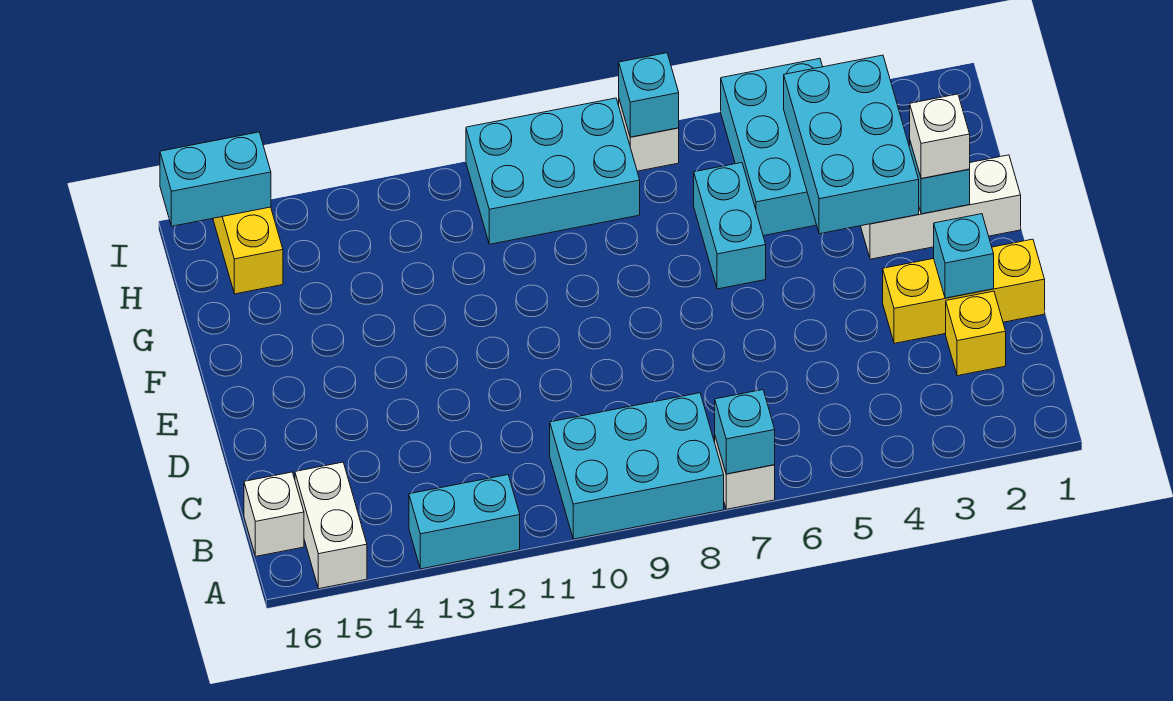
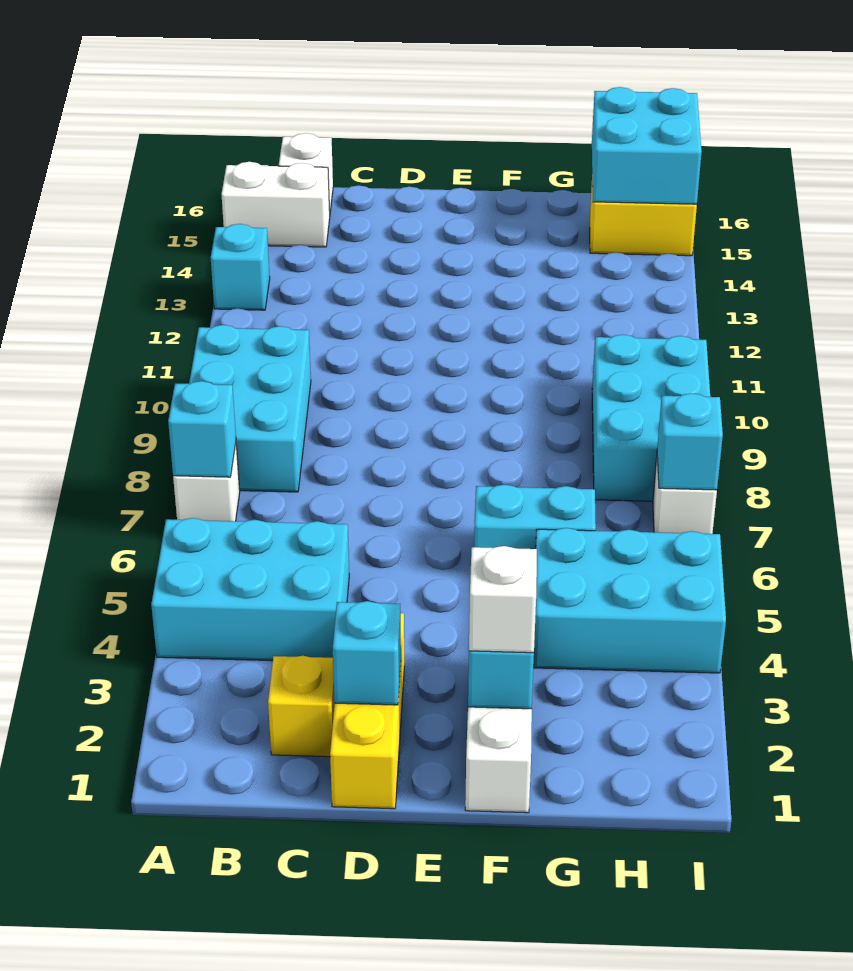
cyan 1x2 brick [409,475,520,569] -> cyan 1x1 brick [211,224,270,310]
cyan 2x3 brick [784,55,919,234] -> cyan 2x3 brick moved to [151,518,349,661]
cyan 1x2 brick [160,132,271,226] -> cyan 2x2 brick [592,87,702,204]

